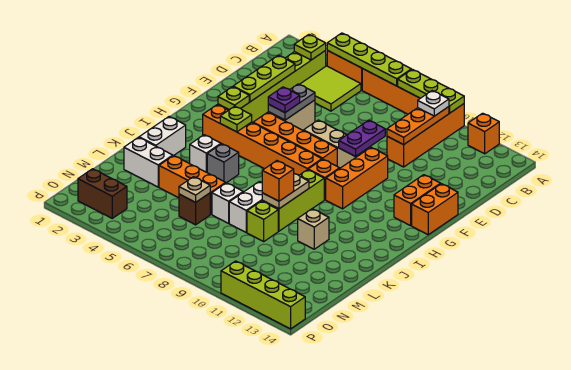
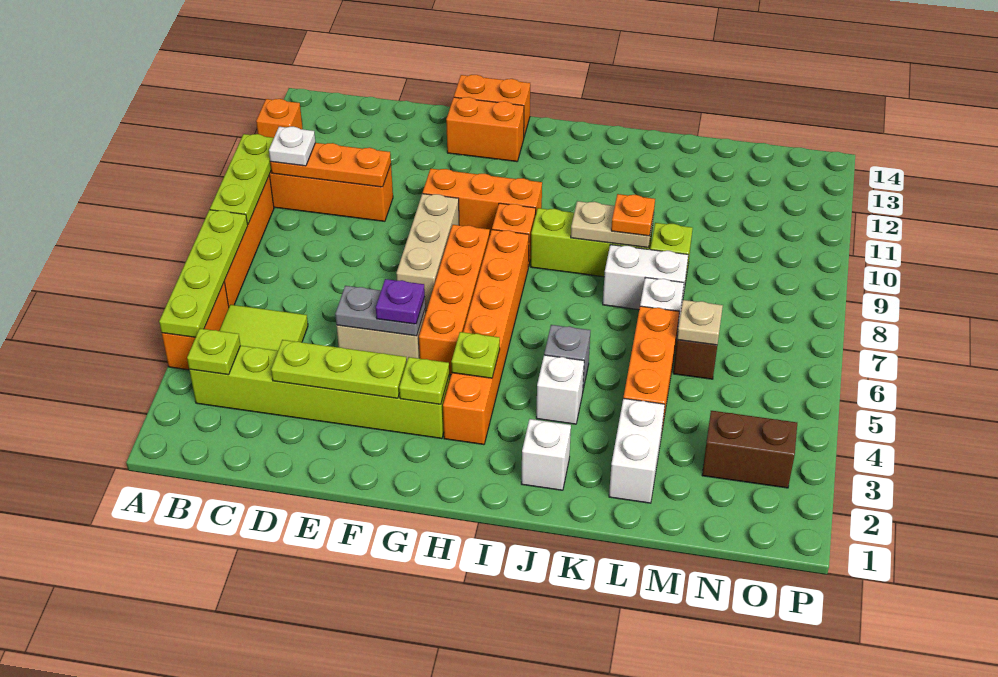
purple 1x2 plate [339,120,385,156] -> none
white 1x2 brick [139,117,186,156] -> white 1x1 brick [521,419,571,490]
orange 1x1 brick [262,161,294,201] -> orange 1x1 plate [611,194,655,236]
tan 1x1 brick [298,209,329,249] -> none
brown 1x2 brick [78,169,127,218] -> brown 1x2 brick turned to [702,411,797,488]
lime 1x4 brick [221,261,305,329] -> none

